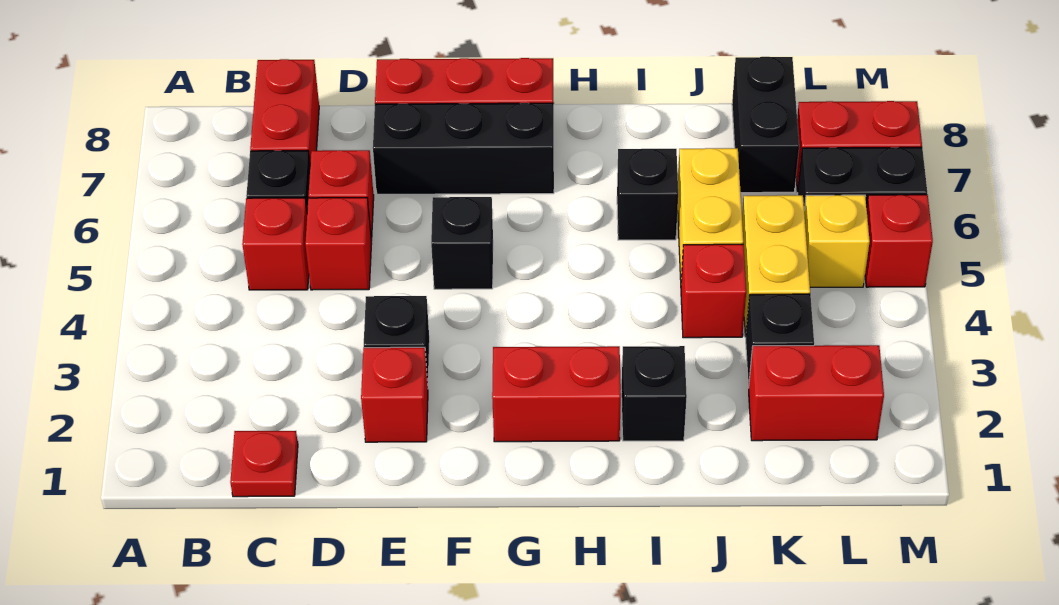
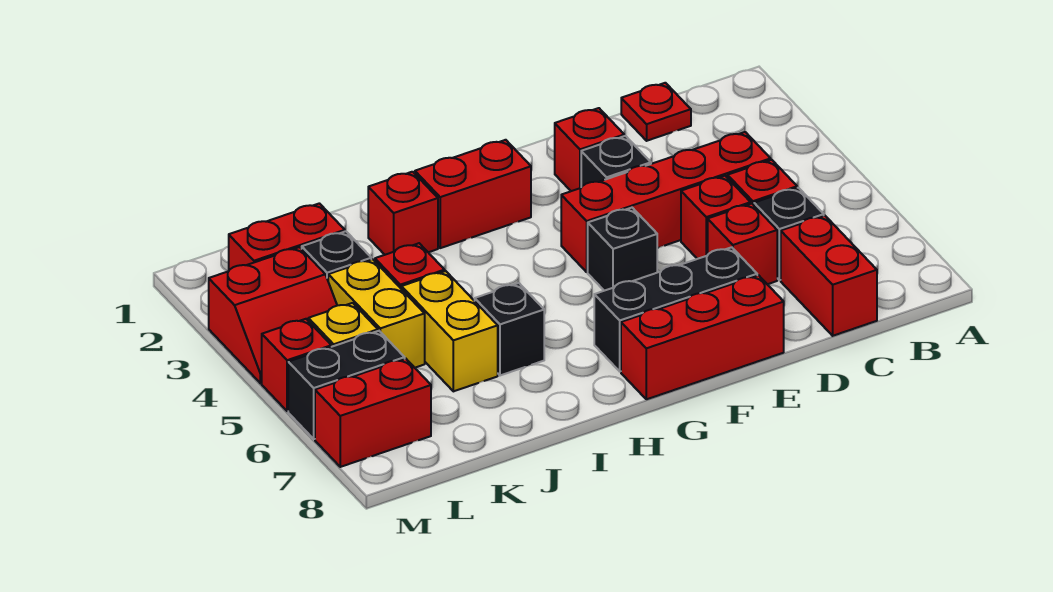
none -> red 1x4 brick [561,132,771,272]
black 1x1 brick [621,346,687,441] -> red 1x1 brick [368,172,438,255]
black 1x2 brick [732,57,799,193] -> none
none -> red 2x2 slope [209,247,337,383]

